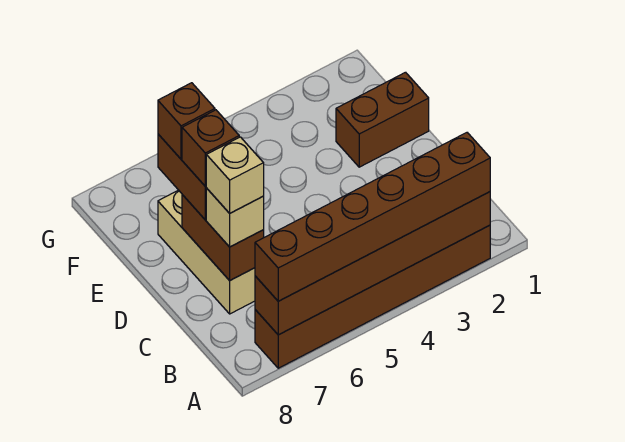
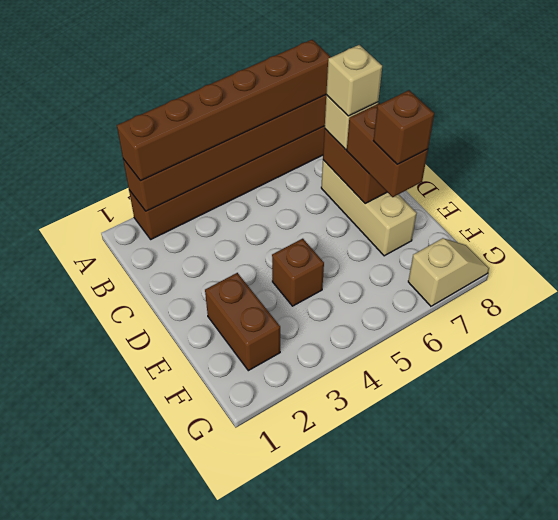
brown 1x1 brick [182,110,239,186] -> brown 1x1 brick moved to [272,239,324,306]
brown 1x2 brick [336,72,429,167] -> brown 1x2 brick turned to [205,273,280,371]
none -> tan 1x2 slope [408,238,489,306]

